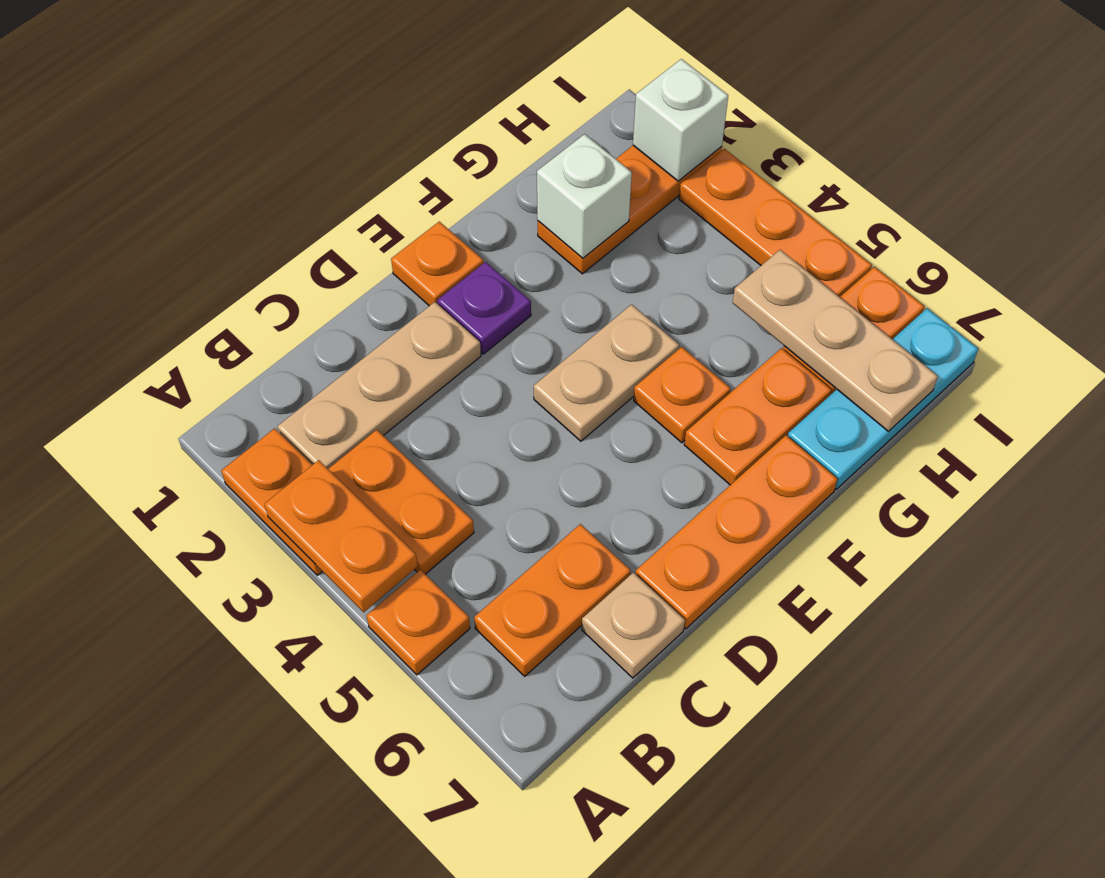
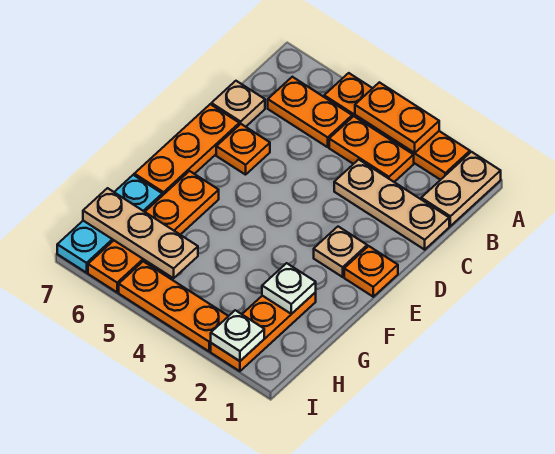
tan 1x3 plate [278,302,481,469] -> tan 1x3 plate turned to [334,159,449,250]
orange 1x2 plate [474,524,631,676] -> orange 1x2 plate turned to [268,77,352,147]
purple 1x1 plate [437,262,531,354] -> tan 1x1 plate [314,227,367,277]
tan 1x2 plate [534,304,679,441] -> tan 1x2 plate moved to [421,152,501,226]
orange 1x1 plate [634,347,731,443] -> orange 1x1 plate moved to [216,124,270,175]
white 1x1 brick [537,134,632,258] -> white 1x1 plate [262,263,316,314]
white 1x1 brick [633,59,728,181] -> white 1x1 plate [211,310,264,361]

